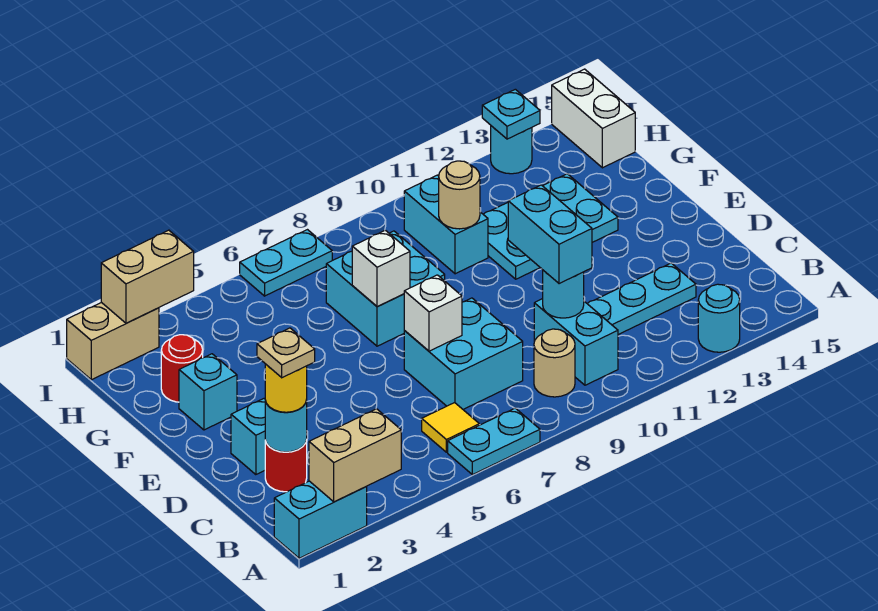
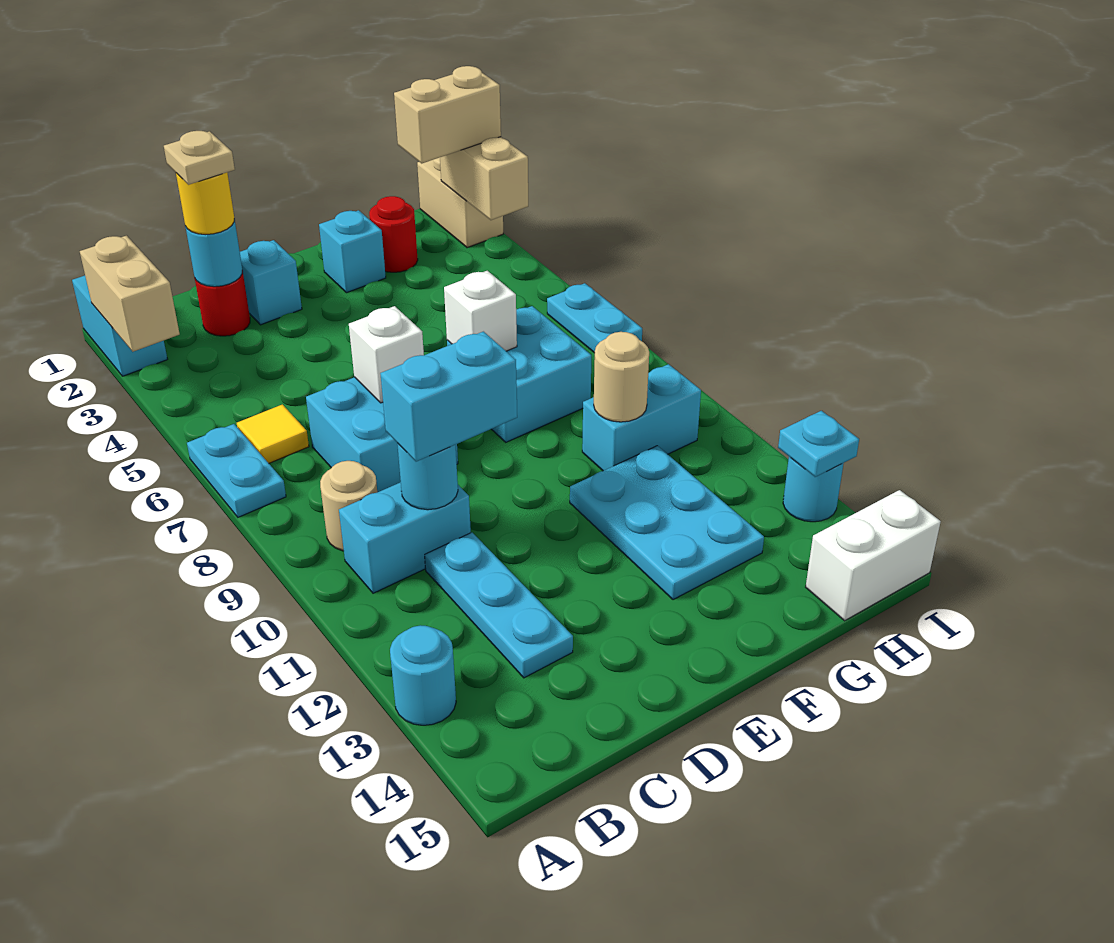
none -> tan 1x2 brick [394,66,501,163]

